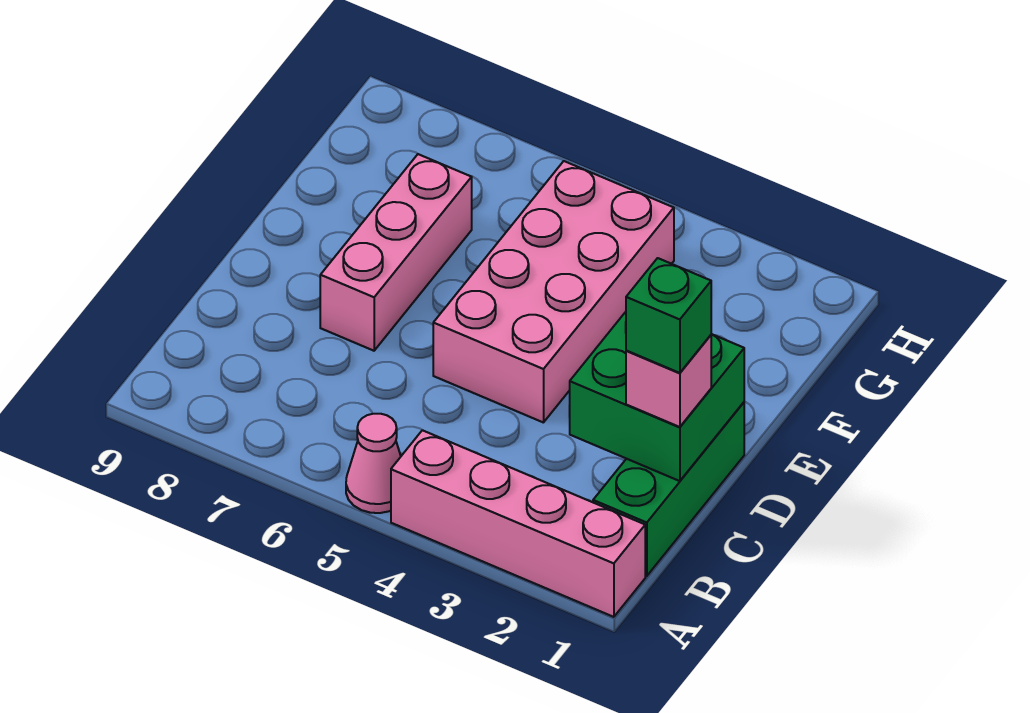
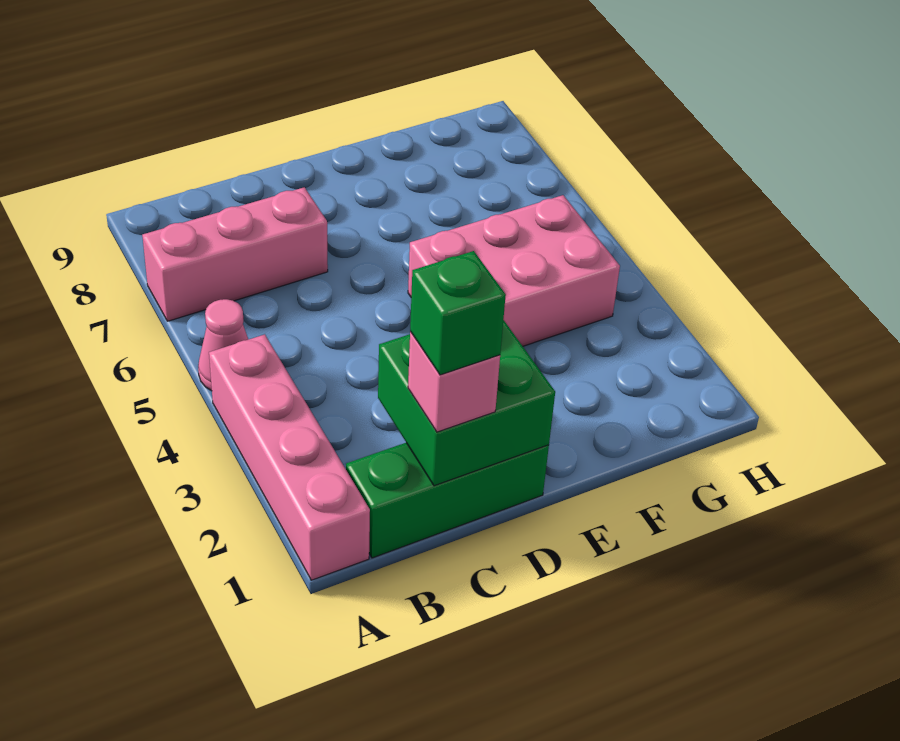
pink 2x4 brick [433,161,674,423] -> pink 2x3 brick [408,195,620,346]
pink 1x3 brick [320,154,472,351] -> pink 1x3 brick moved to [142,187,328,321]

